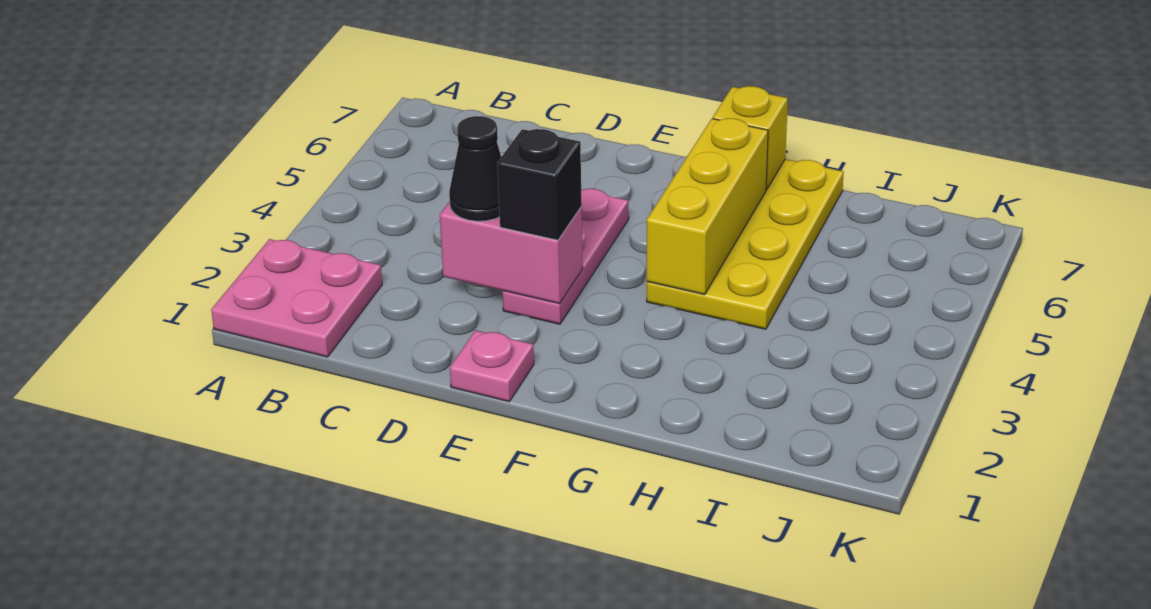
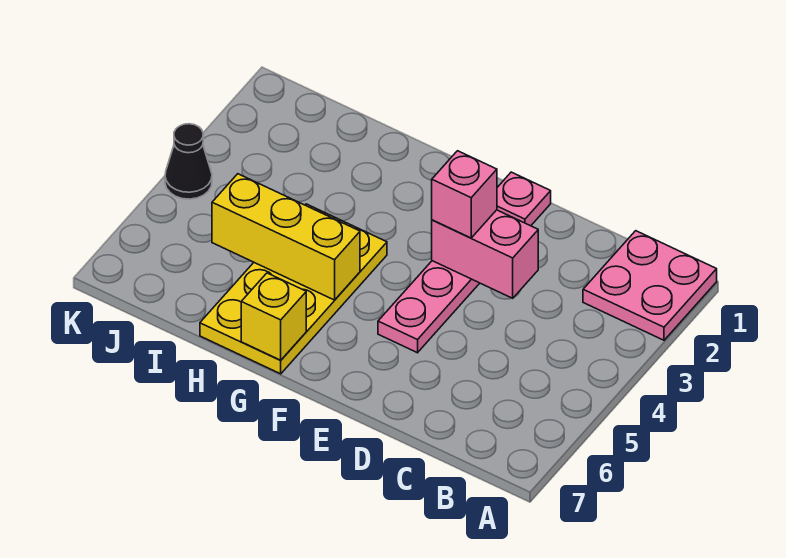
black 1x1 cone [449,116,501,221] -> black 1x1 cone moved to [165,124,212,199]
black 1x1 brick [497,129,582,240] -> pink 1x1 brick [432,151,497,238]
yellow 1x3 brick [647,118,768,295] -> yellow 1x3 brick turned to [212,174,360,300]

